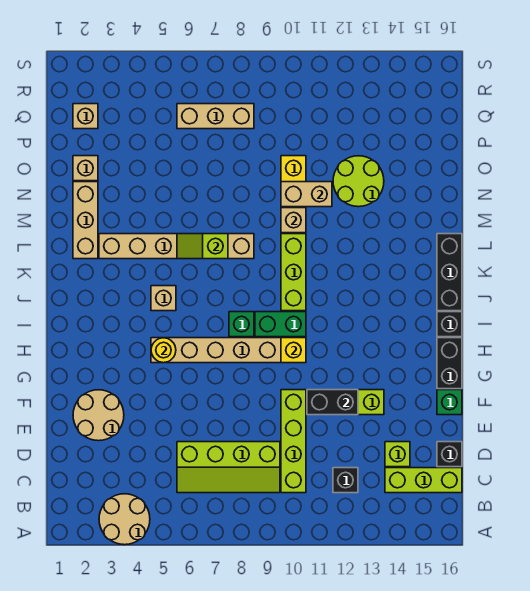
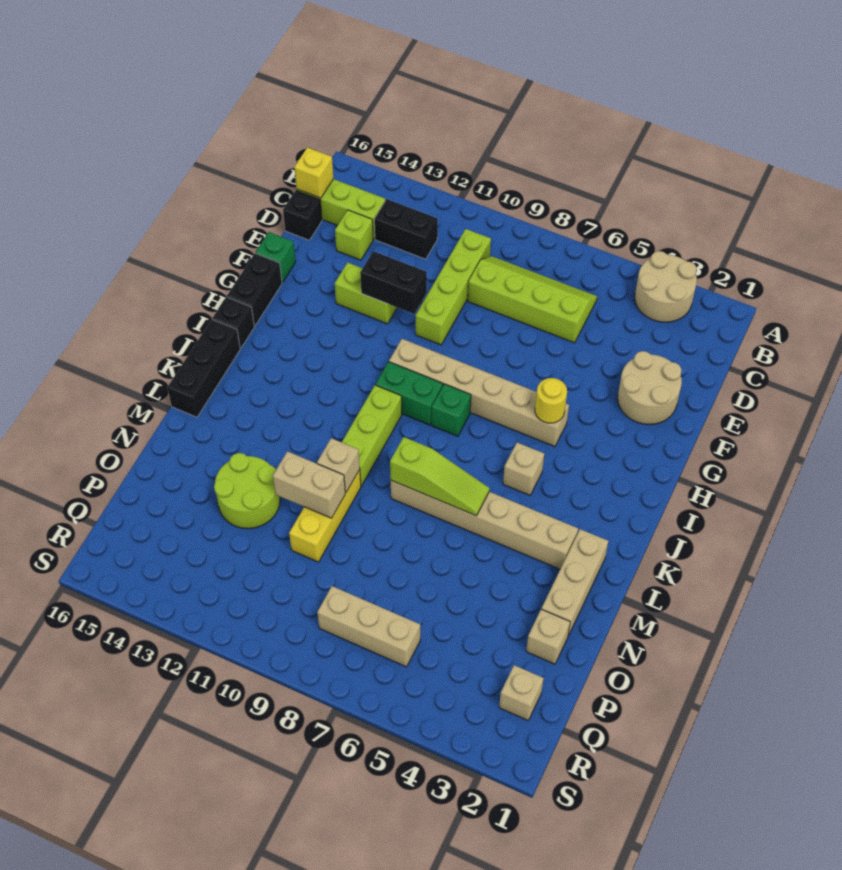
black 1x1 brick [333,468,358,493] -> black 1x2 brick [374,199,438,259]
yellow 1x1 brick [281,338,306,363] -> yellow 1x1 brick moved to [294,147,333,198]
lime 1x2 slope [177,234,228,259] -> lime 1x3 slope [390,437,490,516]

